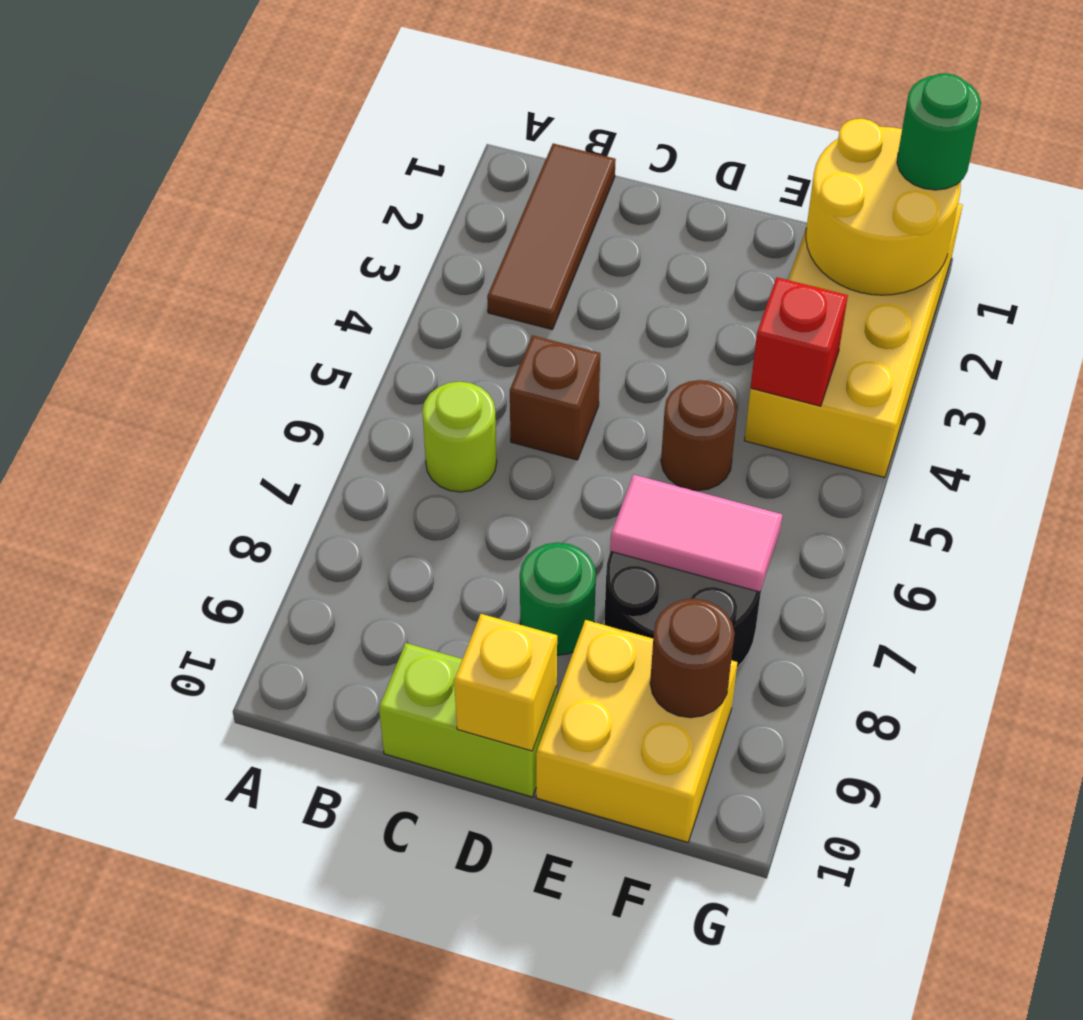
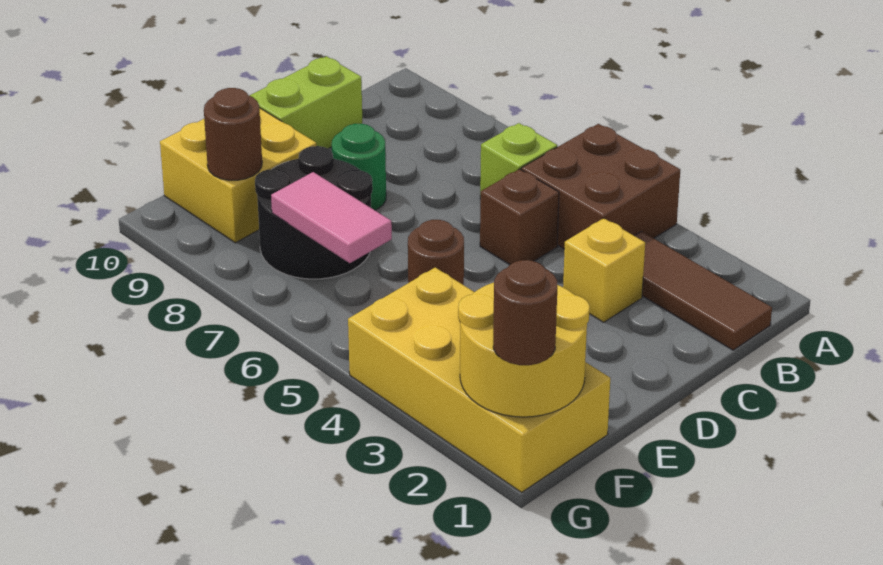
none -> brown 2x2 brick [521,124,680,249]
lime 1x1 round brick [422,382,497,492] -> lime 1x1 brick [480,123,557,199]
yellow 1x1 brick [454,614,557,751] -> yellow 1x1 brick moved to [563,218,645,322]
pink 1x2 tile [610,475,782,592] -> pink 1x2 tile turned to [271,172,392,263]
red 1x1 brick [751,278,848,406] -> none
green 1x1 round brick [897,73,981,190] -> brown 1x1 round brick [493,260,557,365]

